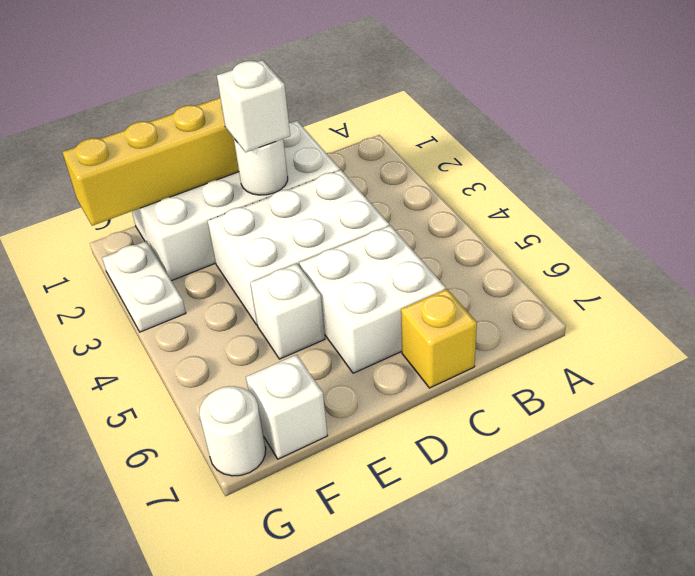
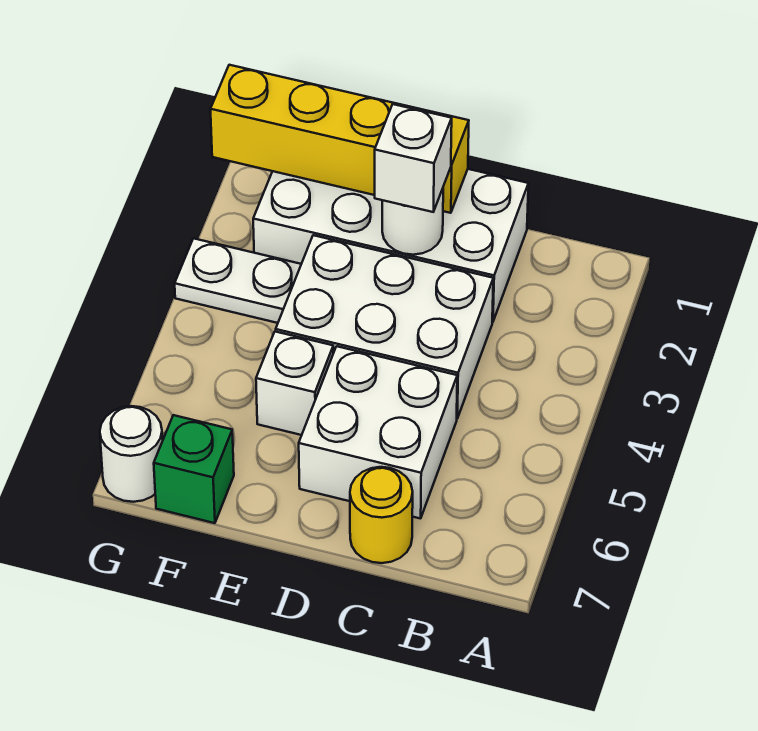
yellow 1x1 brick [401,289,477,388] -> yellow 1x1 round brick [350,467,413,563]
white 1x1 brick [246,355,328,459] -> green 1x1 brick [154,415,234,523]
white 1x2 plate [102,241,186,332] -> white 1x2 plate turned to [175,238,301,323]

